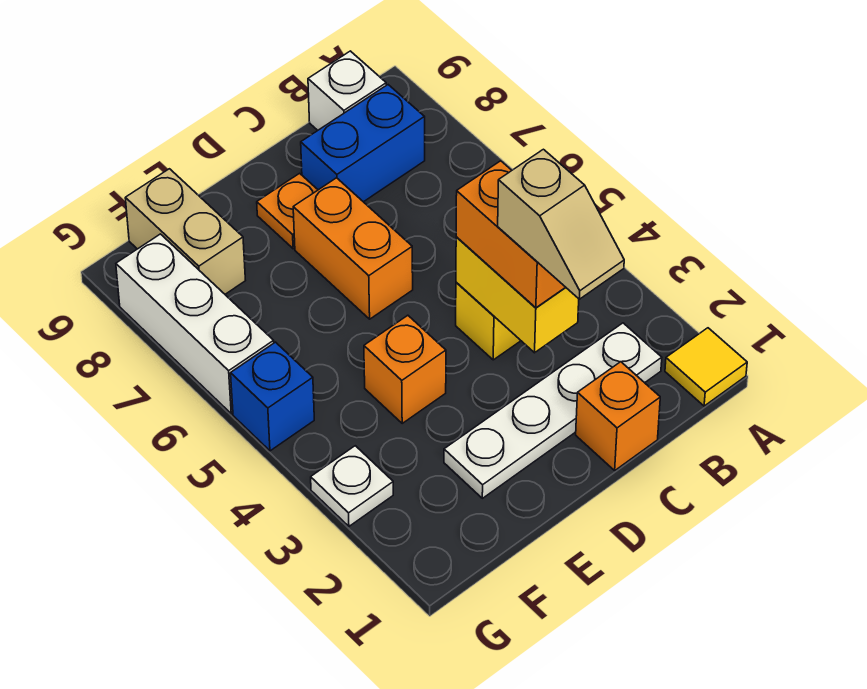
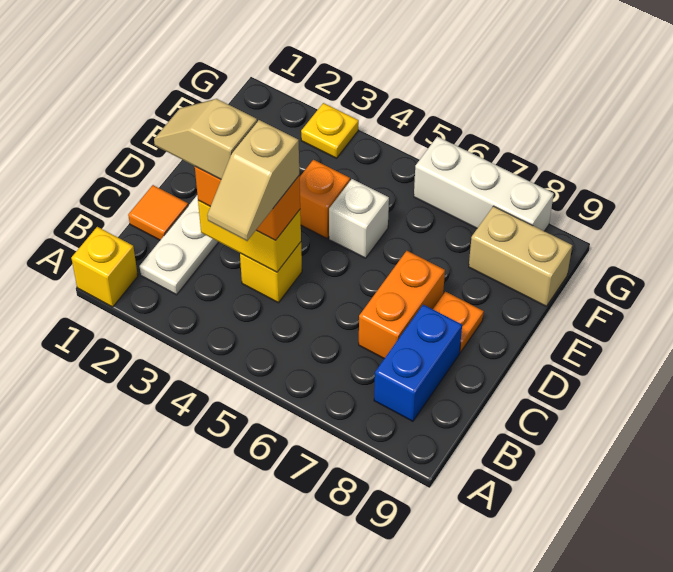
yellow 1x1 tile [665,328,747,406] -> yellow 1x1 brick [71,227,138,307]
none -> tan 1x2 slope [207,120,299,241]
white 1x1 brick [308,51,386,130] -> white 1x1 brick moved to [329,179,389,258]
orange 1x1 brick [576,362,660,470] -> orange 1x1 tile [128,185,188,240]
orange 1x2 brick [293,178,413,319] -> orange 1x2 brick turned to [359,251,445,359]
white 1x1 plate [311,446,393,526] -> yellow 1x1 plate [301,103,359,158]
blue 1x1 brick [231,342,314,451] -> none

